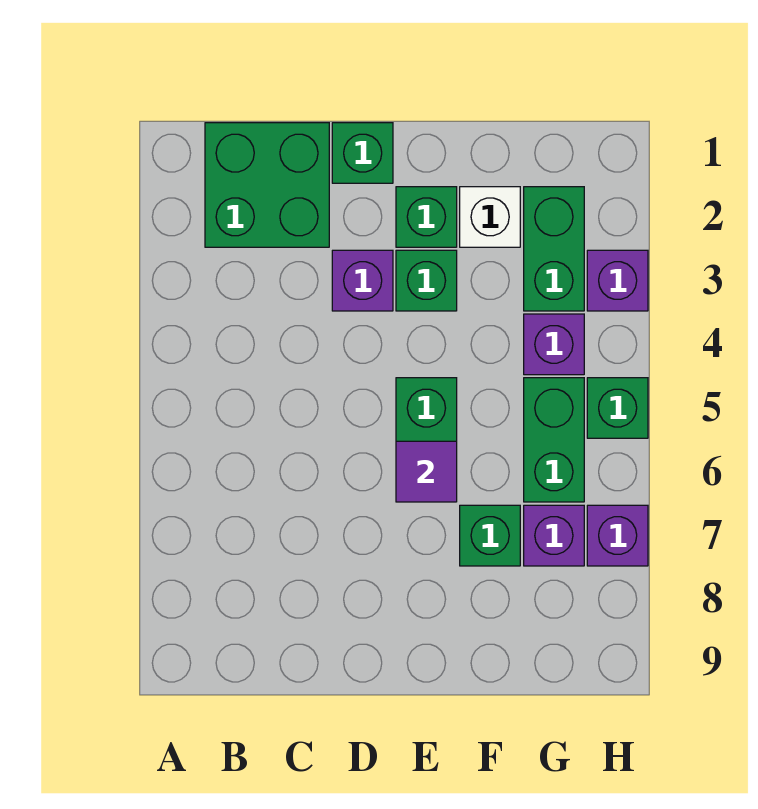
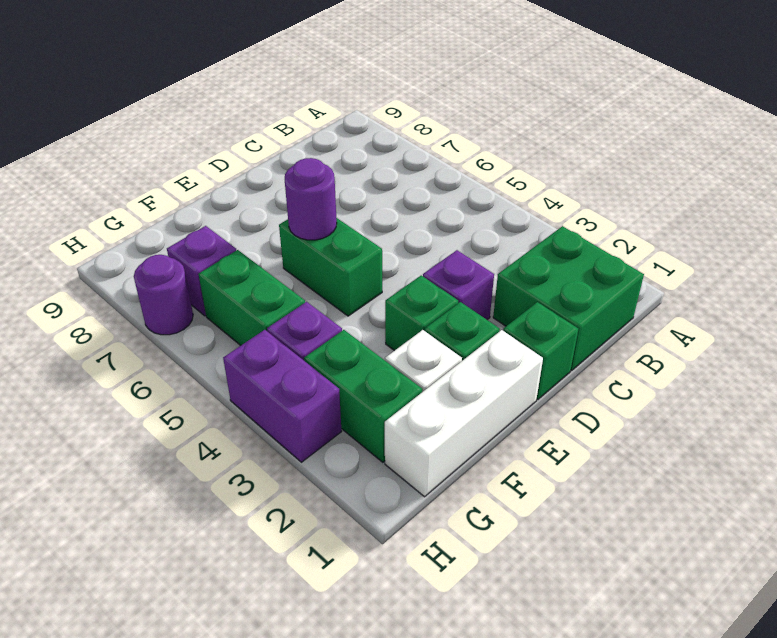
none -> white 1x3 brick [385,330,543,497]
purple 1x1 tile [396,441,457,502] -> purple 1x1 round brick [285,158,337,240]
green 1x1 brick [460,505,520,566] -> none
purple 1x1 brick [587,250,648,311] -> purple 1x2 brick [223,330,342,462]
green 1x1 brick [587,378,648,438] -> none
purple 1x1 brick [587,505,648,566] -> purple 1x1 round brick [134,255,193,335]

